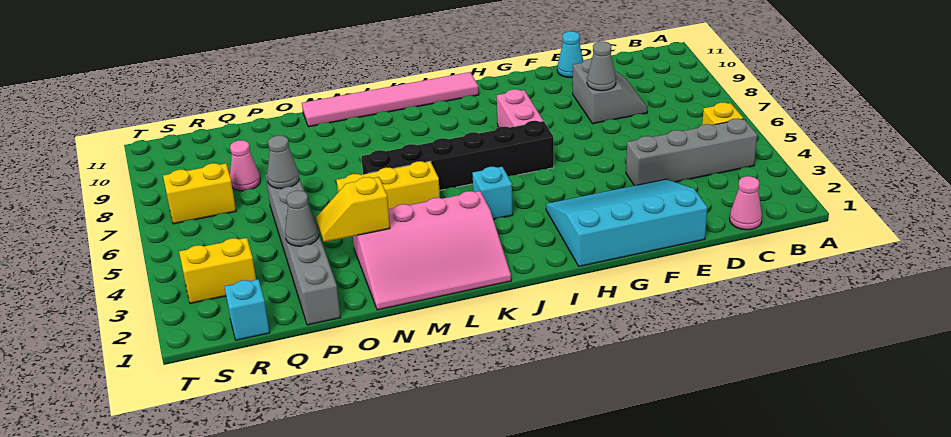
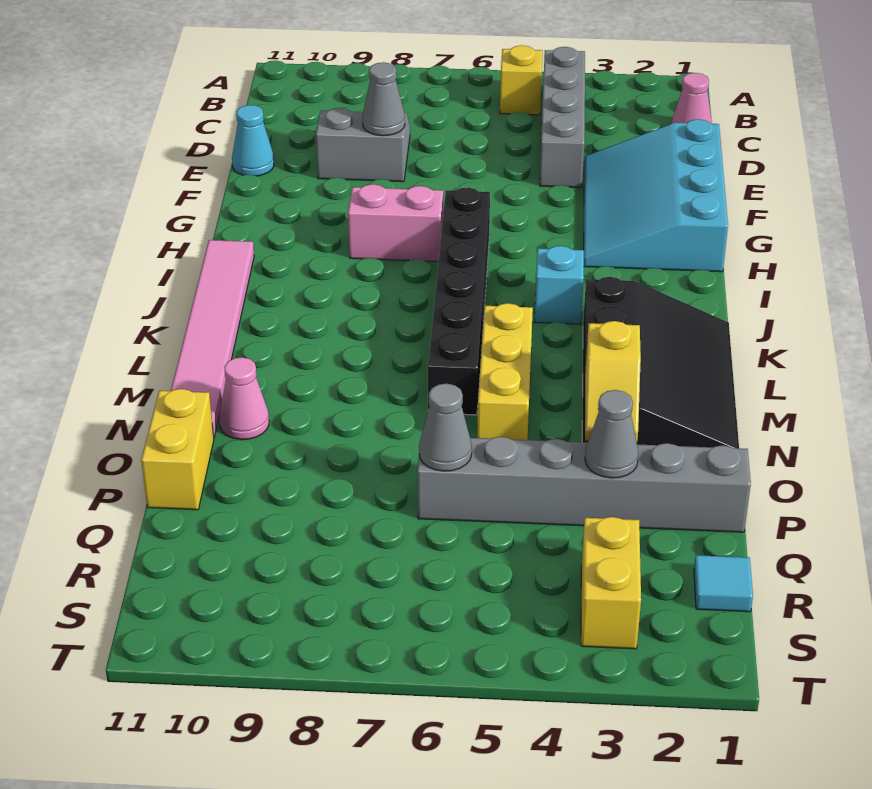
pink 3x4 slope [353,191,511,310] -> black 3x4 slope [582,277,739,448]
pink 1x1 cone [230,140,260,191] -> pink 1x1 cone moved to [219,357,269,440]
cyan 1x1 brick [225,279,270,340] -> cyan 1x1 tile [694,555,753,612]
yellow 1x2 brick [163,163,236,224] -> yellow 1x2 brick moved to [141,389,214,510]

